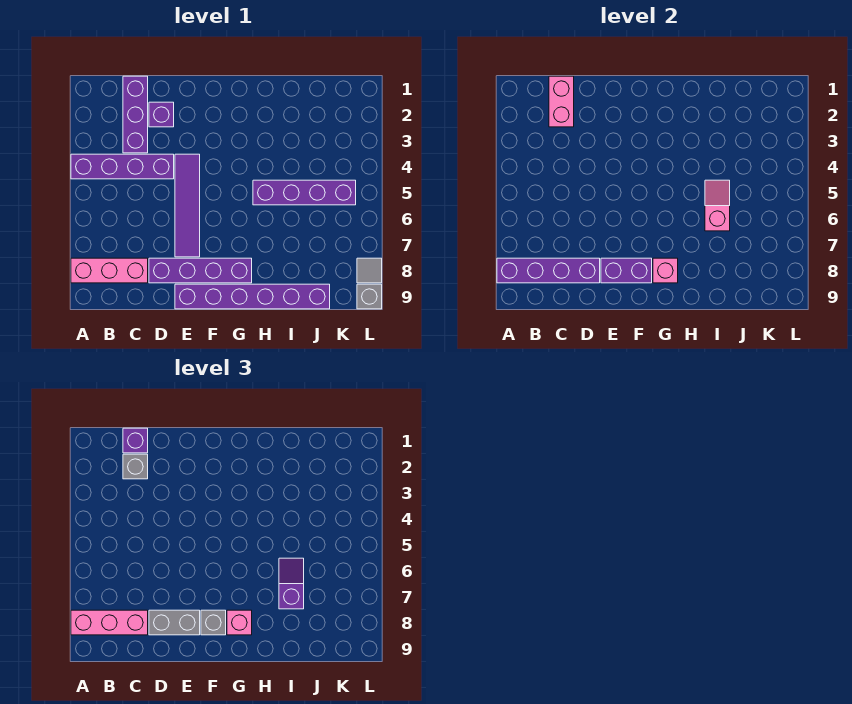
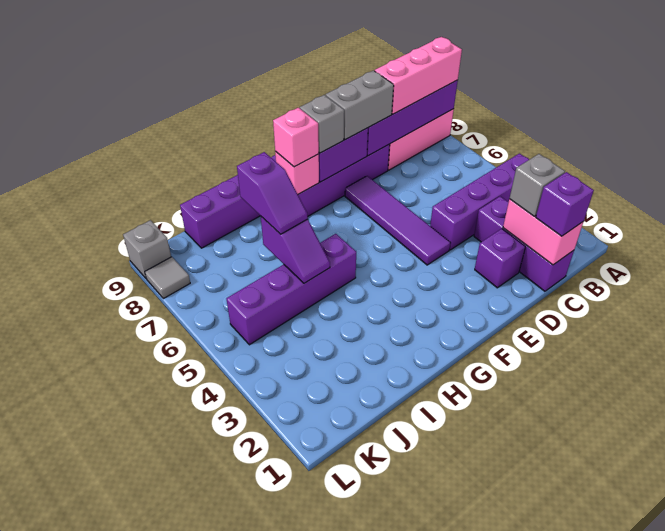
pink 1x2 slope [705,180,730,231] -> purple 1x2 slope [261,217,330,283]

